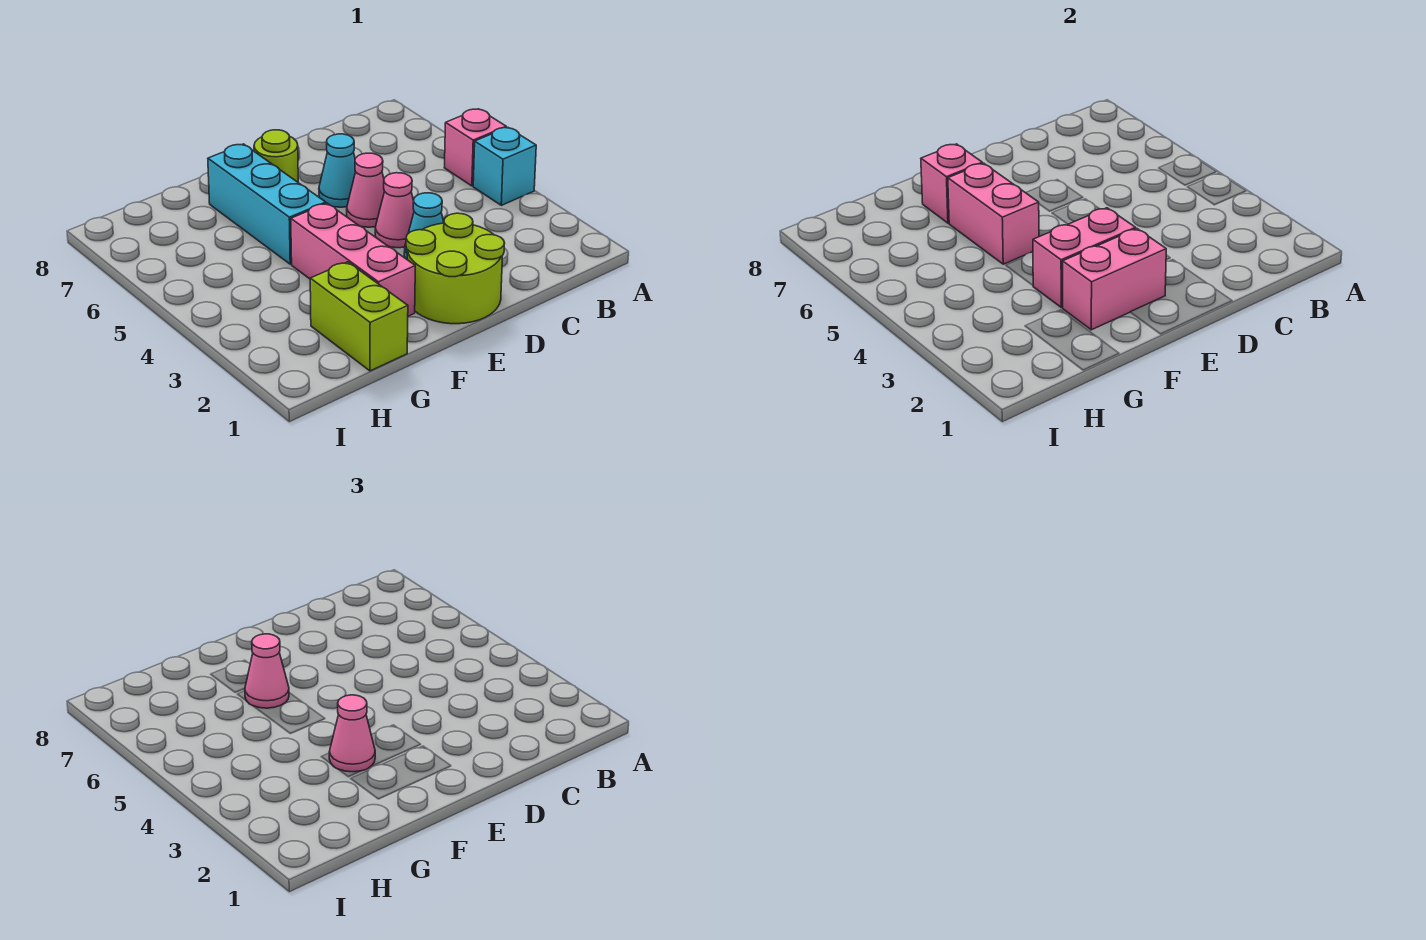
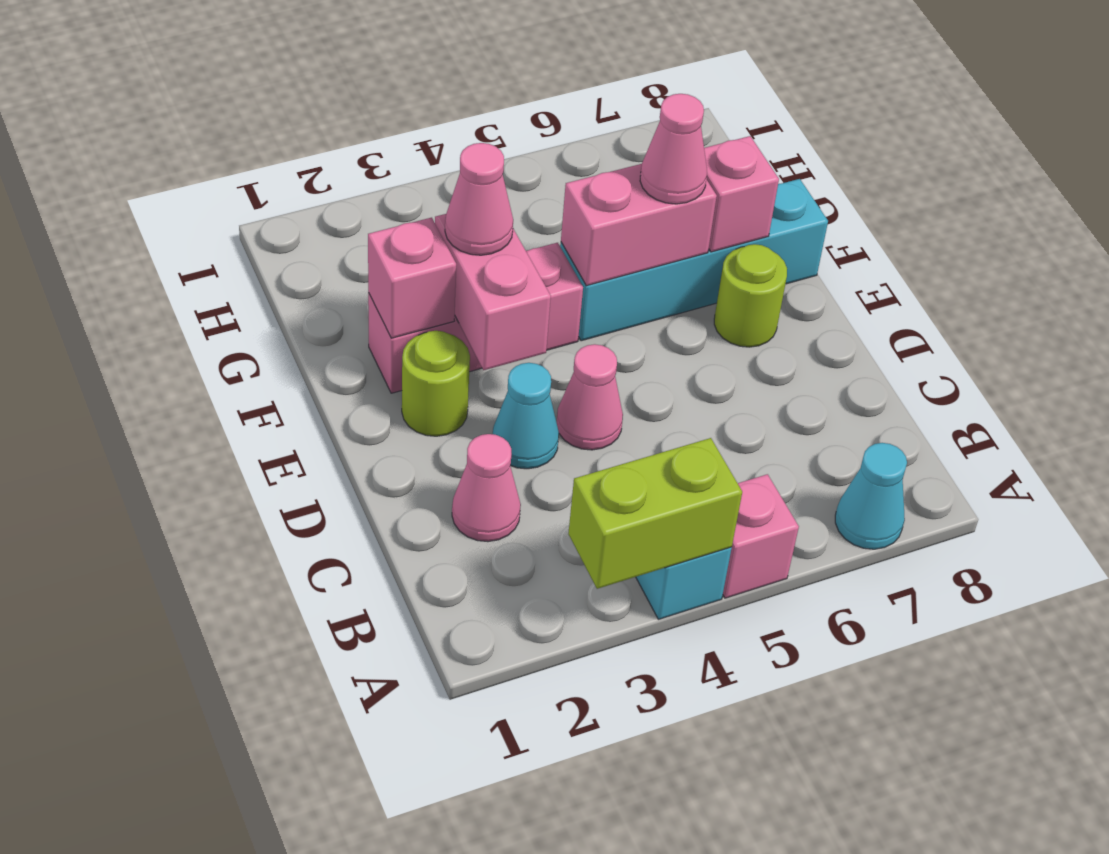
lime 2x2 round brick [406,213,505,324] -> lime 1x1 round brick [402,331,470,436]
pink 1x1 cone [347,153,384,227] -> pink 1x1 cone moved to [452,434,521,542]
cyan 1x1 cone [319,134,355,207] -> cyan 1x1 cone moved to [835,443,907,549]
pink 1x2 brick [1063,229,1166,330] -> pink 1x1 brick [368,218,456,338]
cyan 1x3 brick [208,144,326,264] -> cyan 1x4 brick [560,179,828,341]
lime 1x2 brick [310,262,408,371] -> lime 1x2 brick moved to [568,438,742,589]

